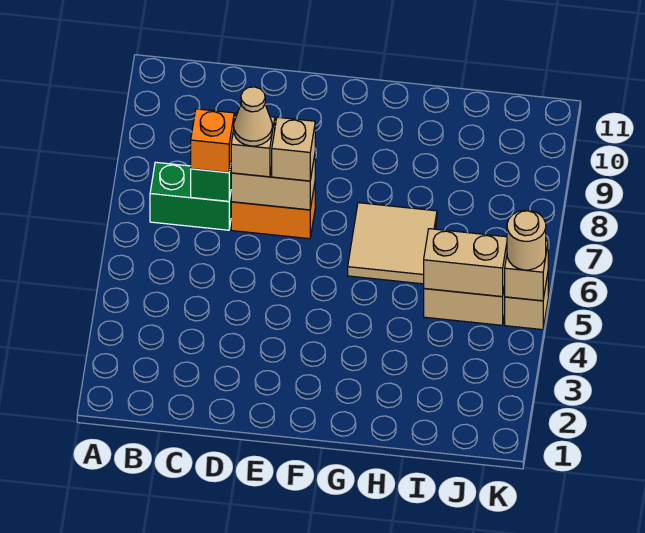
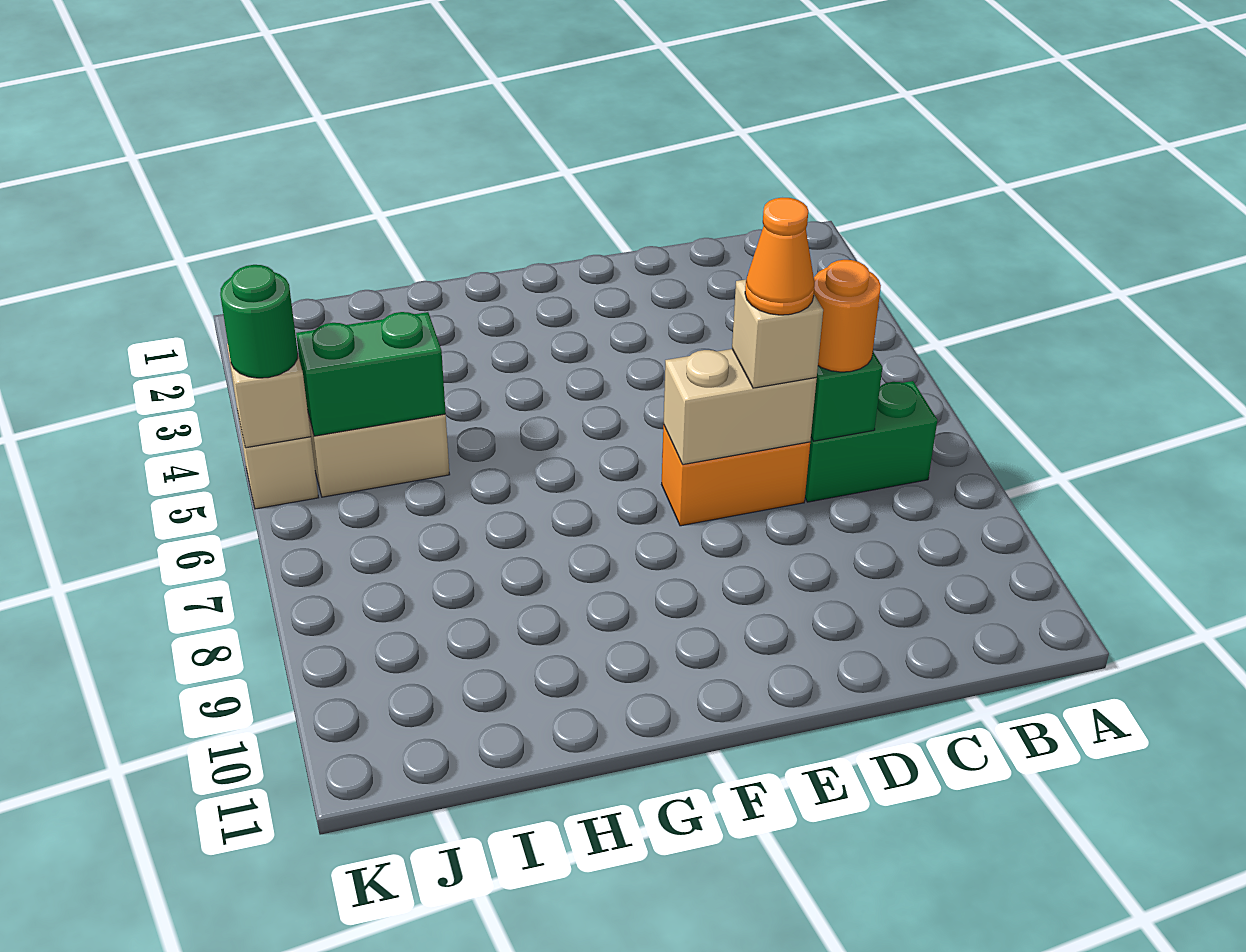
orange 1x1 brick [191,109,234,173] -> orange 1x1 round brick [814,260,881,372]
tan 1x1 cone [234,87,272,146] -> orange 1x1 cone [745,198,815,315]
tan 1x1 brick [272,117,315,181] -> none
tan 2x2 tile [348,203,437,284] -> none
tan 1x2 brick [424,229,507,297] -> green 1x2 brick [296,312,446,436]
tan 1x1 round brick [507,210,546,270] -> green 1x1 round brick [220,265,298,378]

